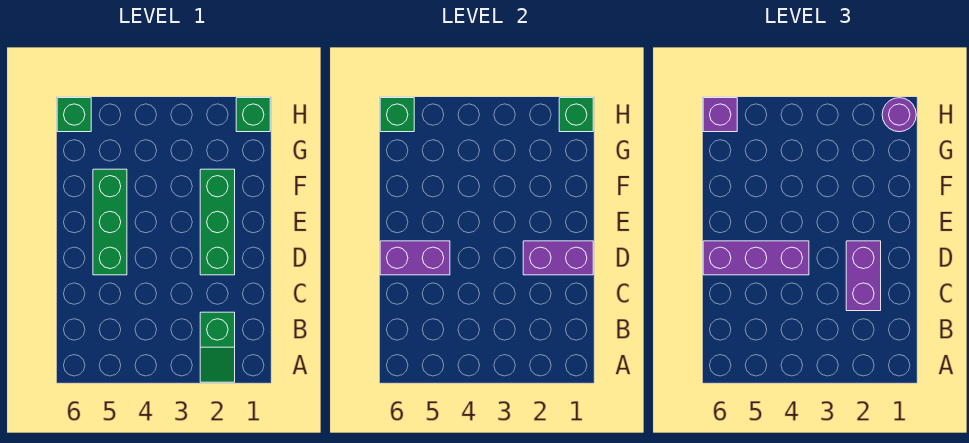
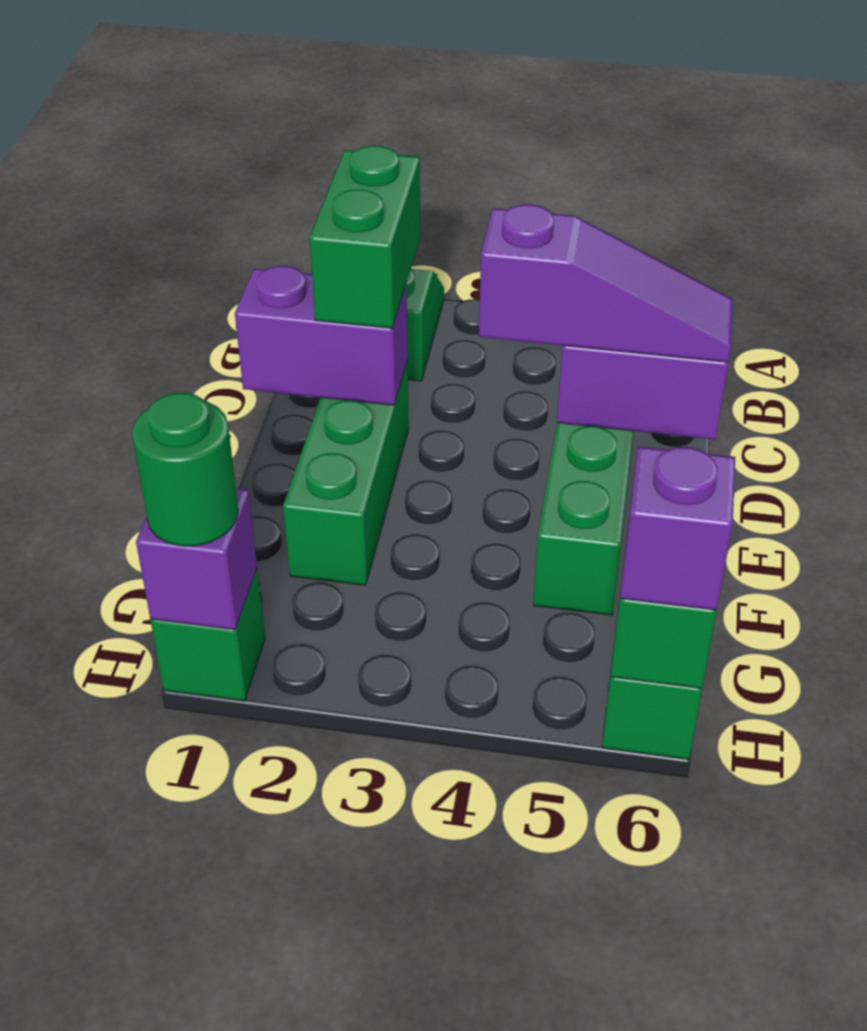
purple 1x2 brick [846,241,881,311] -> green 1x2 brick [310,146,420,328]
purple 1x3 brick [703,241,809,275] -> purple 1x3 slope [479,204,733,362]
green 1x1 brick [559,98,593,132] -> purple 1x1 brick [136,488,257,630]
purple 1x1 round brick [882,98,916,132] -> green 1x1 round brick [132,393,238,546]

